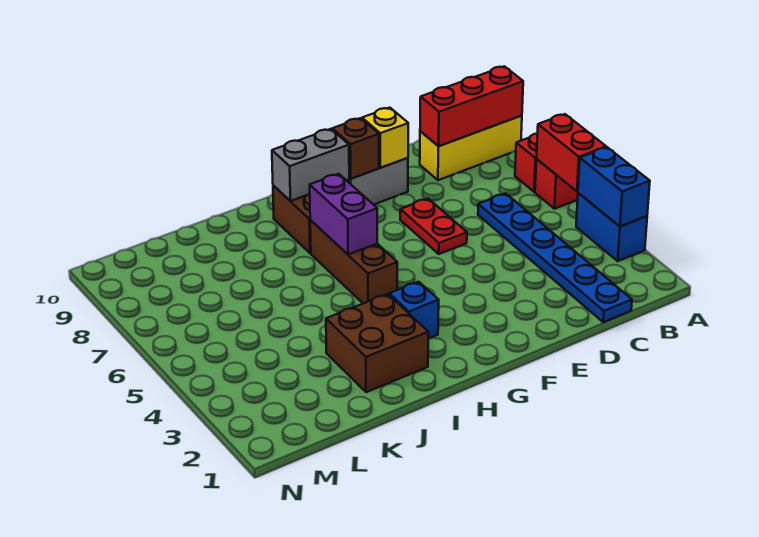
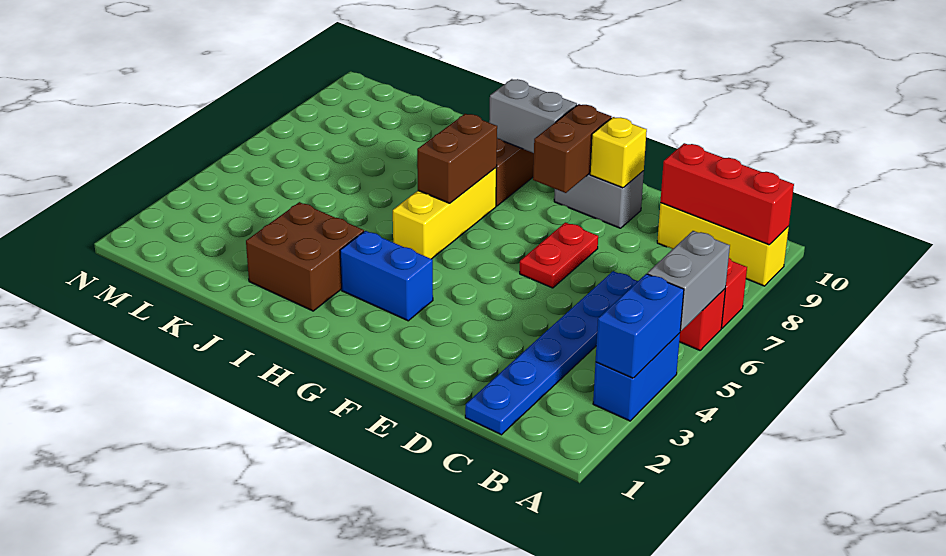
red 1x2 brick [537,114,606,191] -> grey 1x2 brick [647,231,730,331]
brown 1x1 brick [332,118,379,179] -> brown 1x2 brick [533,104,612,193]
blue 1x1 brick [389,282,439,339] -> blue 1x2 brick [340,231,433,321]
brown 1x3 brick [310,220,397,303] -> yellow 1x3 brick [393,168,496,259]
purple 1x2 brick [310,174,377,255] -> brown 1x2 brick [417,114,497,203]

